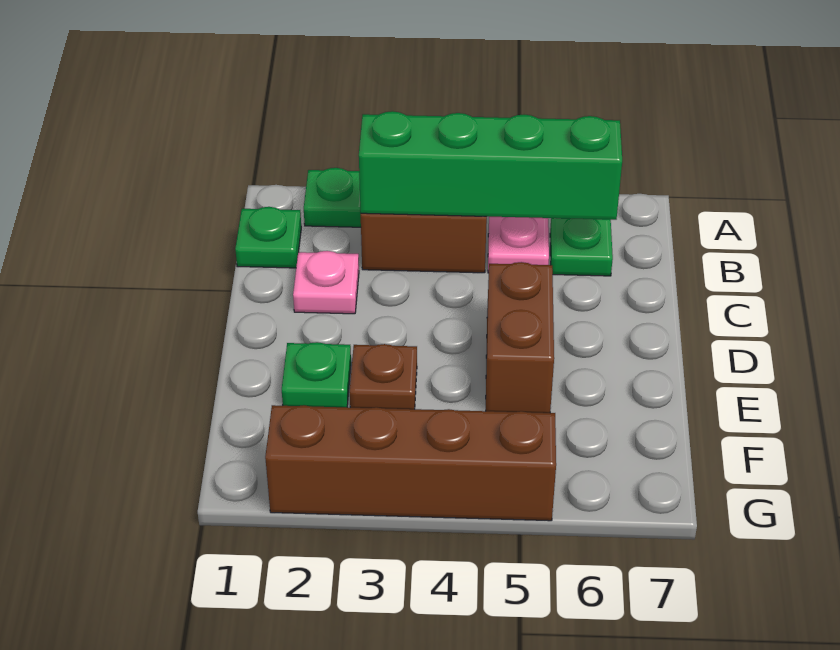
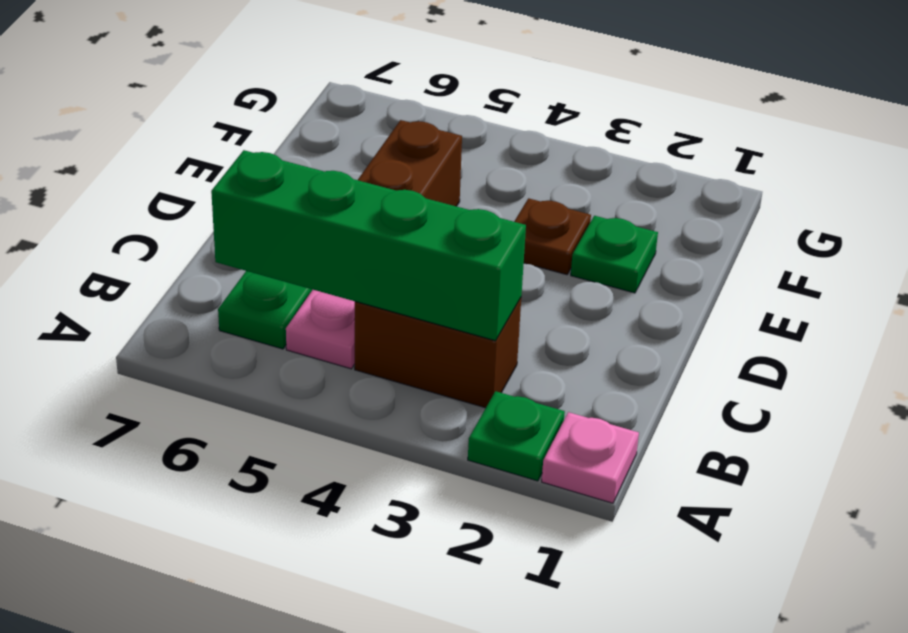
green 1x1 plate [235,207,301,268] -> none
pink 1x1 plate [293,251,359,314] -> pink 1x1 plate moved to [542,412,639,503]
brown 1x4 brick [265,405,556,521] -> none

